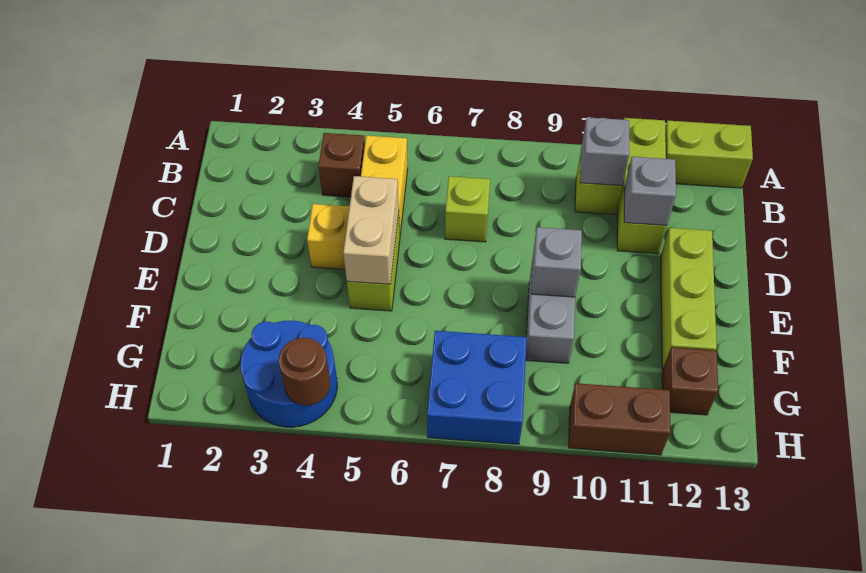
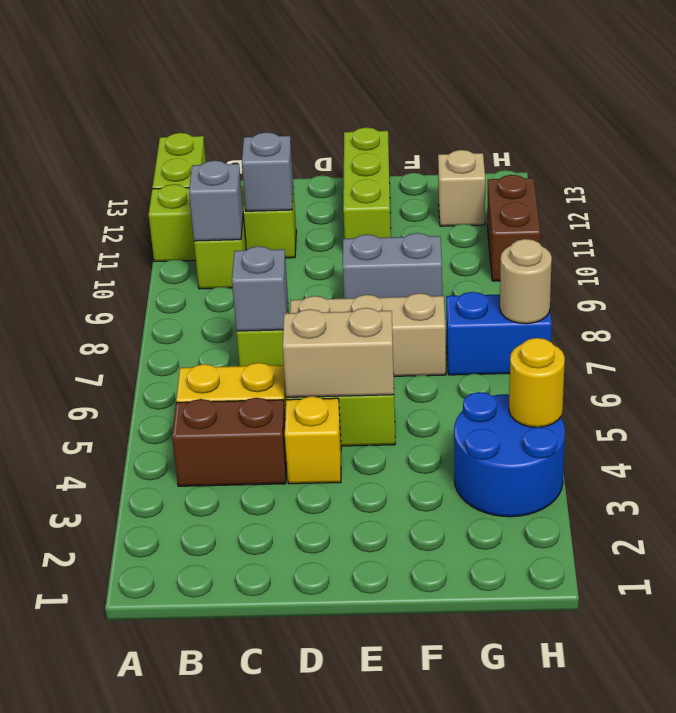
brown 1x1 brick [318,133,365,197] -> brown 1x2 brick [172,398,287,486]
none -> tan 1x3 brick [290,293,446,376]
lime 1x3 brick [661,228,717,370] -> lime 1x3 brick turned to [343,127,391,239]
grey 1x1 brick [531,227,582,297] -> grey 1x1 brick moved to [232,246,288,331]
blue 2x2 brick [427,331,527,444] -> blue 1x2 brick [446,292,552,375]
brown 1x1 brick [662,347,718,415] -> tan 1x1 brick [438,150,485,226]
brown 1x1 round brick [279,338,330,405] -> yellow 1x1 round brick [509,338,565,427]
none -> tan 1x1 round brick [500,239,552,324]

